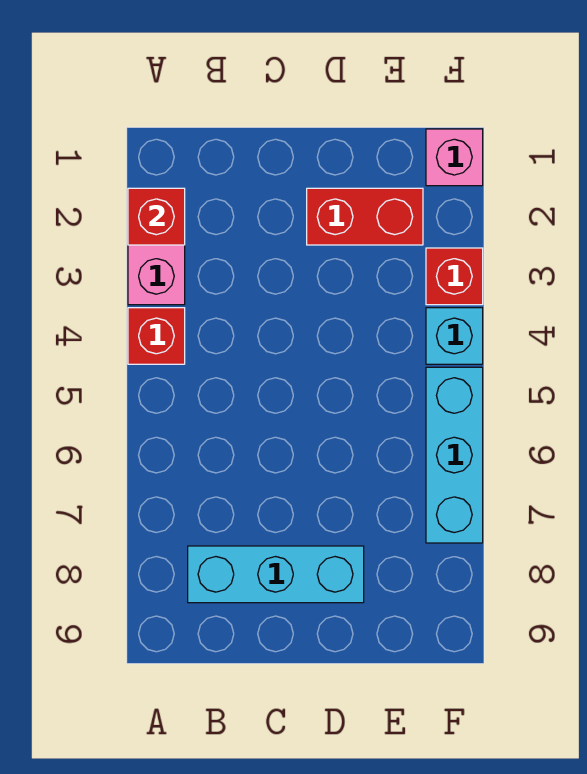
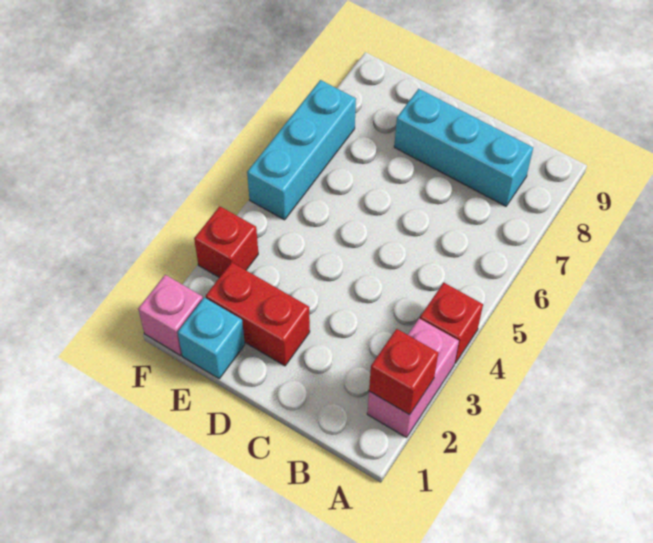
cyan 1x1 brick [426,308,483,364] -> cyan 1x1 brick moved to [178,298,245,379]

